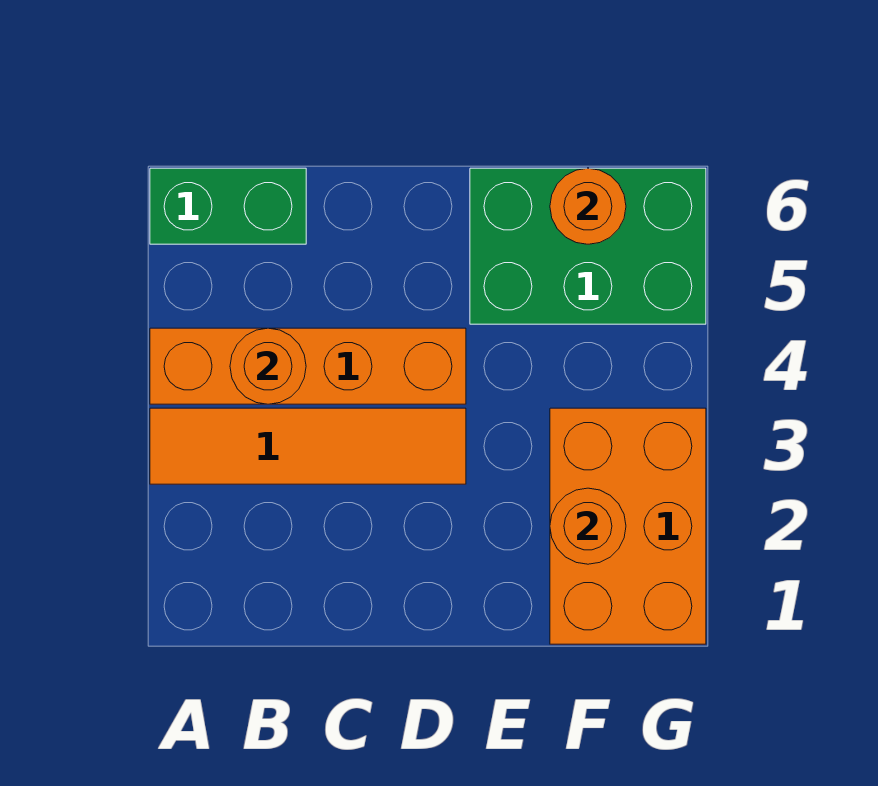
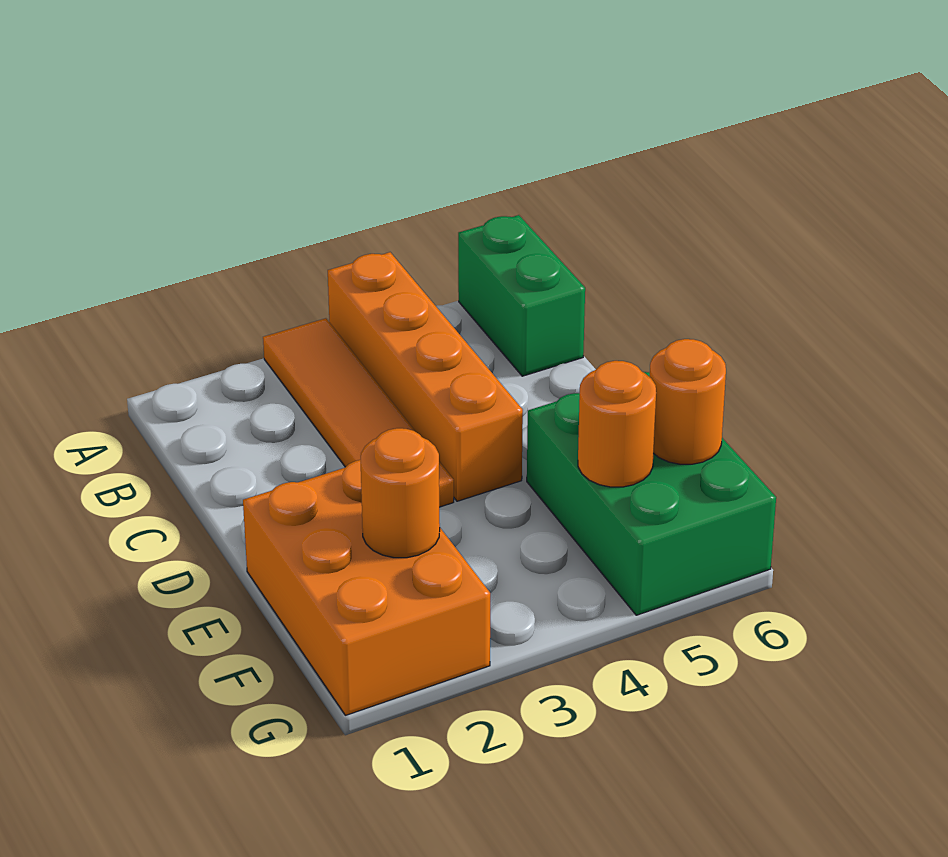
orange 1x1 round brick [230,328,306,404] -> orange 1x1 round brick moved to [578,361,656,487]
orange 2x3 brick [550,408,706,644] -> orange 2x3 brick turned to [243,460,490,715]

